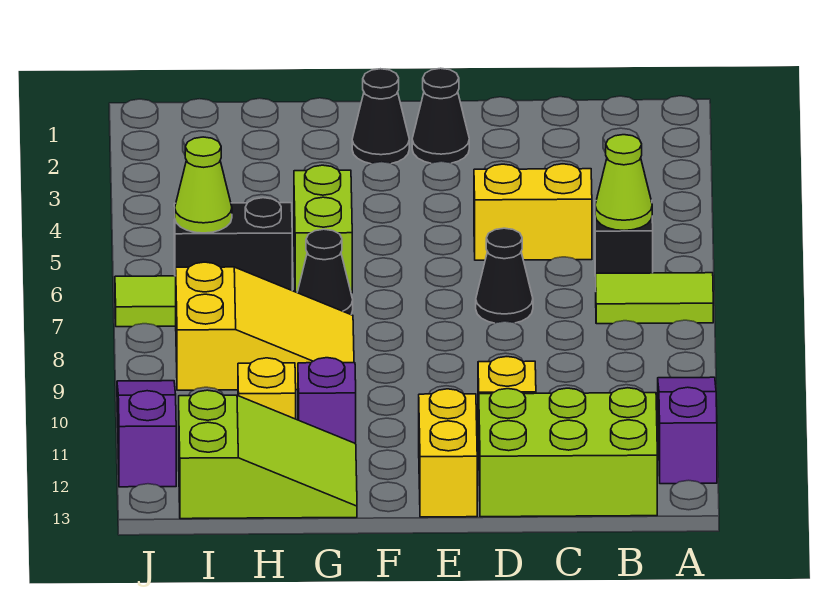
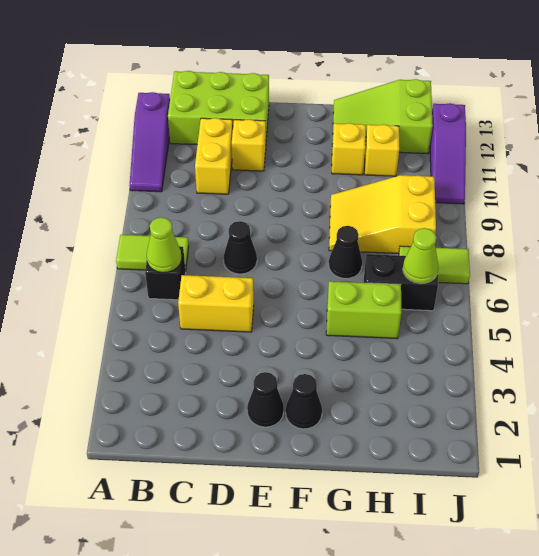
yellow 1x2 brick [419,389,477,517] -> yellow 1x2 brick moved to [195,118,233,194]
lime 1x2 brick [294,165,352,293] -> lime 1x2 brick turned to [326,281,401,339]
purple 1x1 brick [298,358,356,444] -> yellow 1x1 brick [332,123,366,175]

